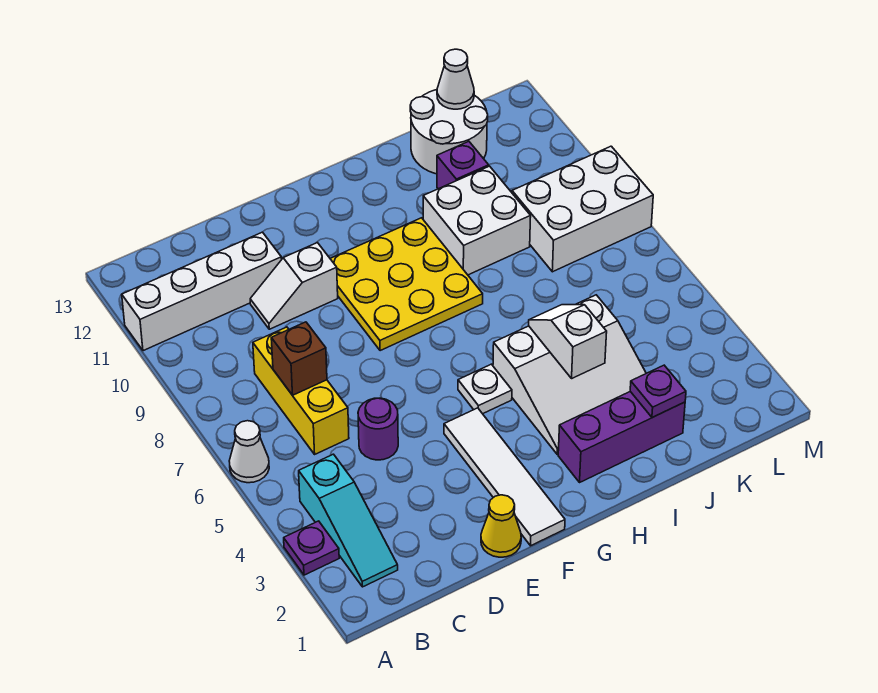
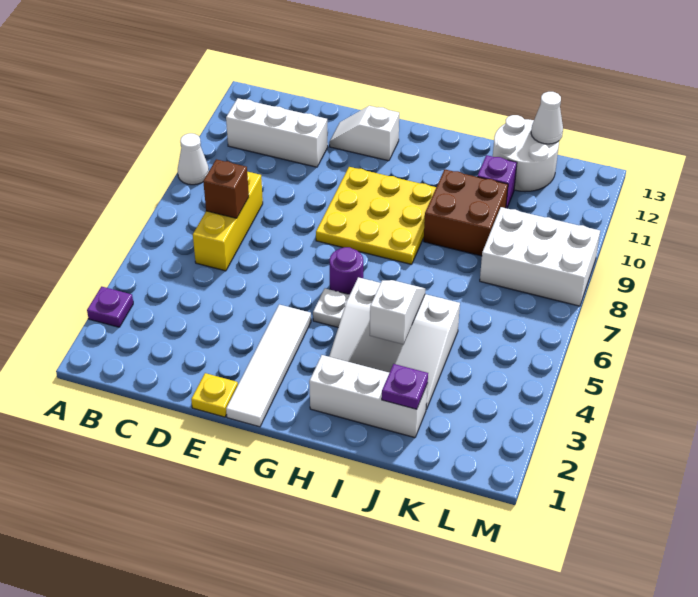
white 1x1 cone [229,421,269,483] -> white 1x1 cone moved to [178,133,209,185]
white 1x4 brick [122,232,282,351] -> white 1x3 brick [226,98,328,167]
cyan 1x3 slope [299,454,398,587] -> none
purple 1x1 round brick [358,398,398,460] -> purple 1x1 round brick moved to [330,247,363,295]
white 1x2 slope [250,243,338,329] -> white 1x2 slope moved to [329,106,399,161]
yellow 1x1 cone [481,495,521,557] -> yellow 1x1 plate [191,373,238,417]
purple 1x3 brick [558,392,685,482] -> white 1x3 brick [309,355,428,438]
white 2x2 brick [423,166,531,275] -> brown 2x2 brick [424,170,508,256]

